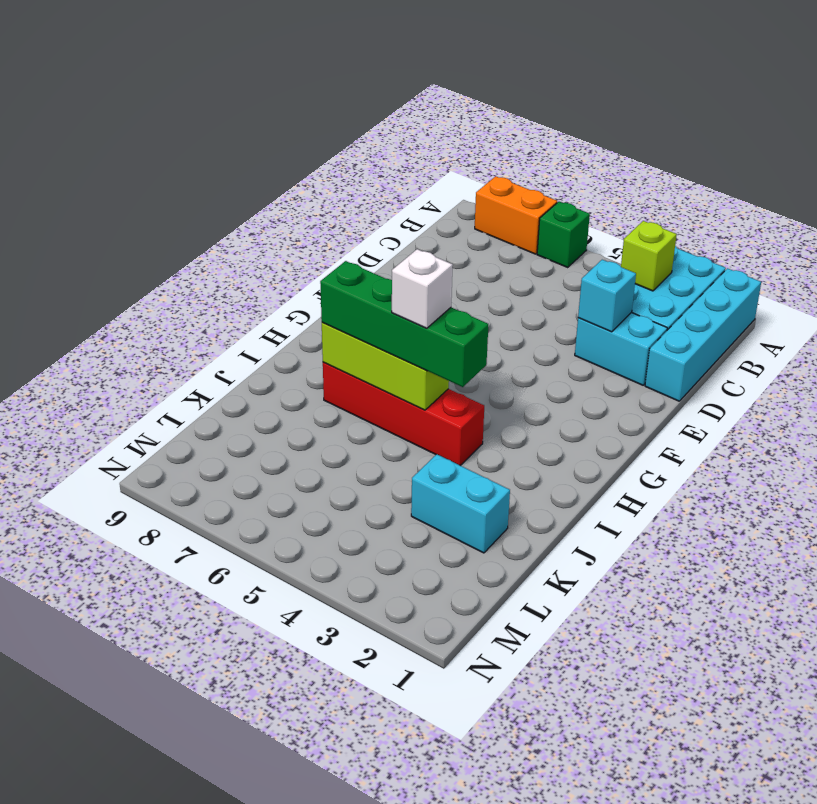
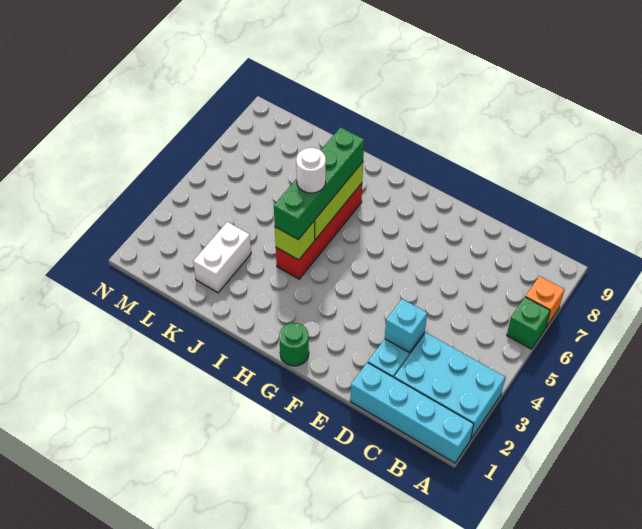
orange 1x2 brick [475,176,557,254] -> orange 1x1 brick [525,276,564,327]
lime 1x1 brick [621,221,677,291] -> lime 1x1 brick moved to [275,220,315,260]
none -> green 1x1 round brick [279,323,309,366]
white 1x1 brick [392,249,453,328] -> white 1x1 round brick [296,148,326,193]
cyan 1x2 brick [411,454,510,553] -> white 1x2 brick [193,222,251,293]

